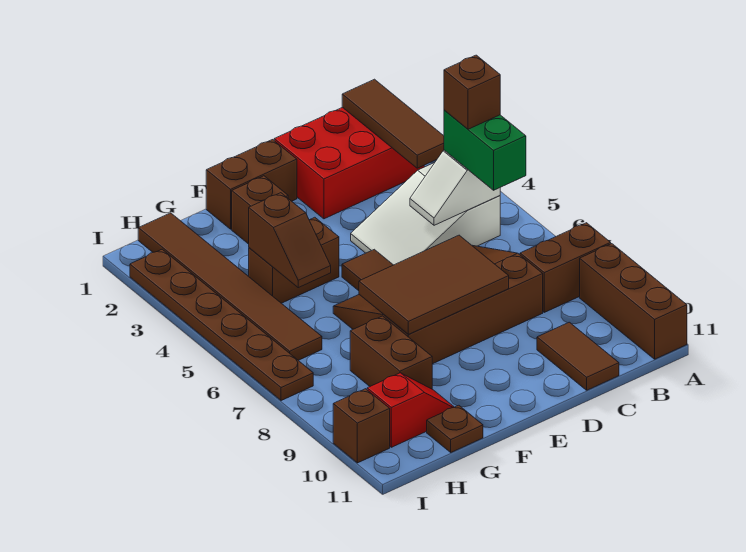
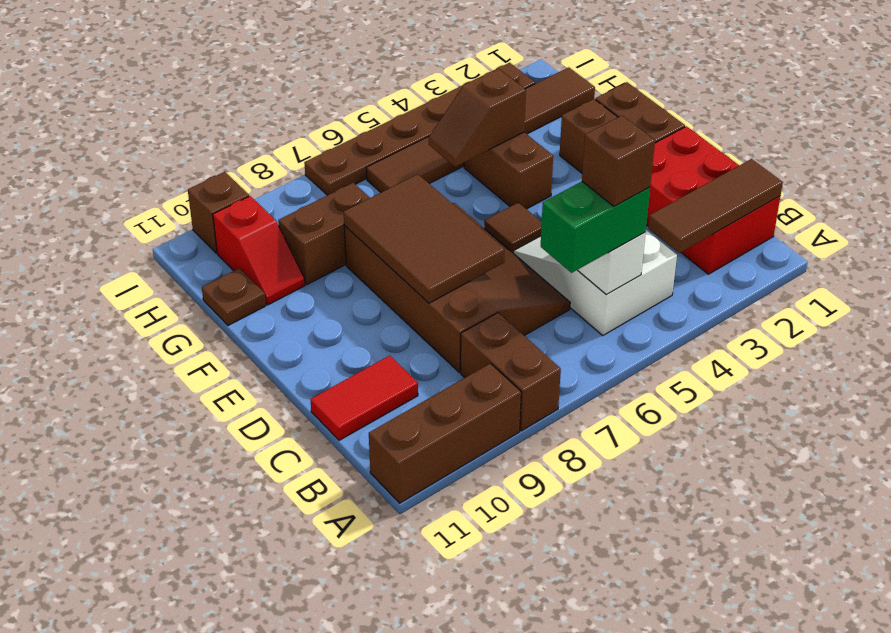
brown 1x2 tile [537,322,619,390] -> red 1x2 tile [310,356,418,440]

